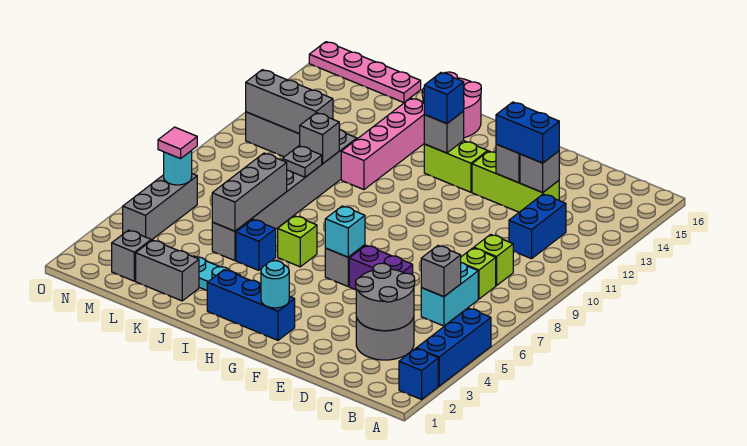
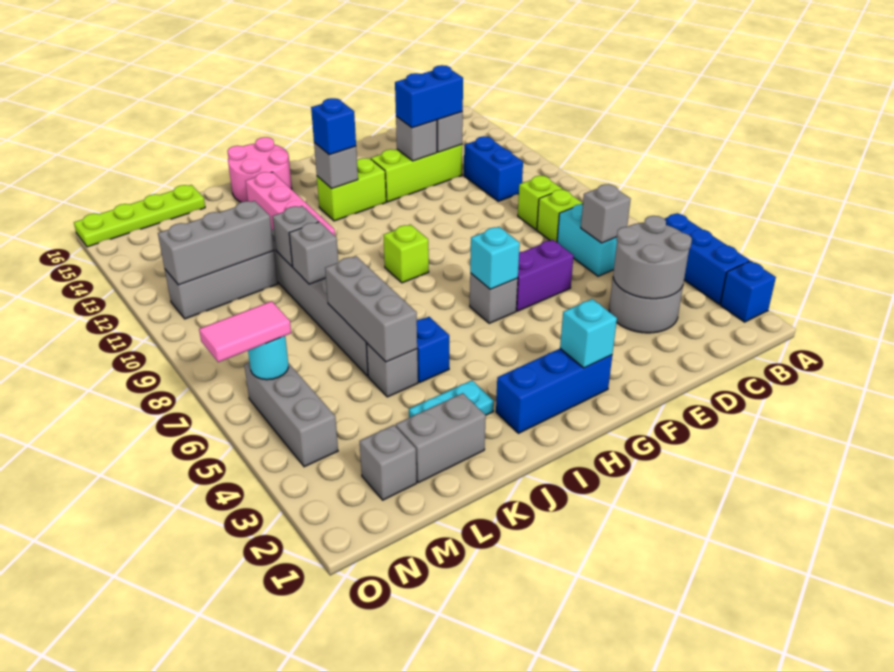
cyan 1x1 round brick [261,261,289,308] -> cyan 1x1 brick [560,299,617,368]
lime 1x1 brick [278,216,317,267] -> lime 1x1 brick moved to [383,225,429,283]
grey 1x1 plate [282,146,322,177] -> grey 1x1 brick [289,222,338,284]
pink 1x4 plate [309,42,421,103] -> lime 1x4 plate [74,185,205,247]
pink 1x1 tile [158,127,197,159] -> pink 1x2 tile [199,301,291,362]

